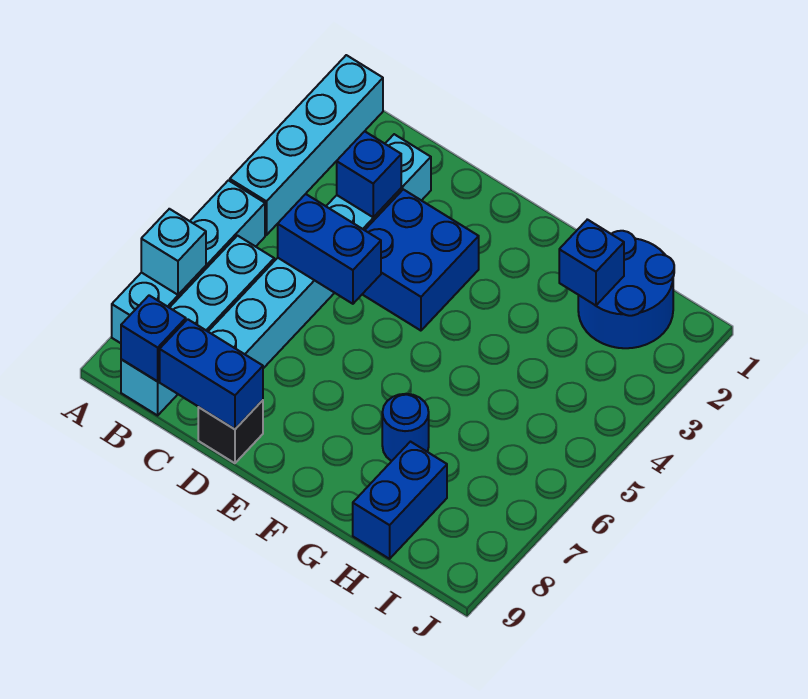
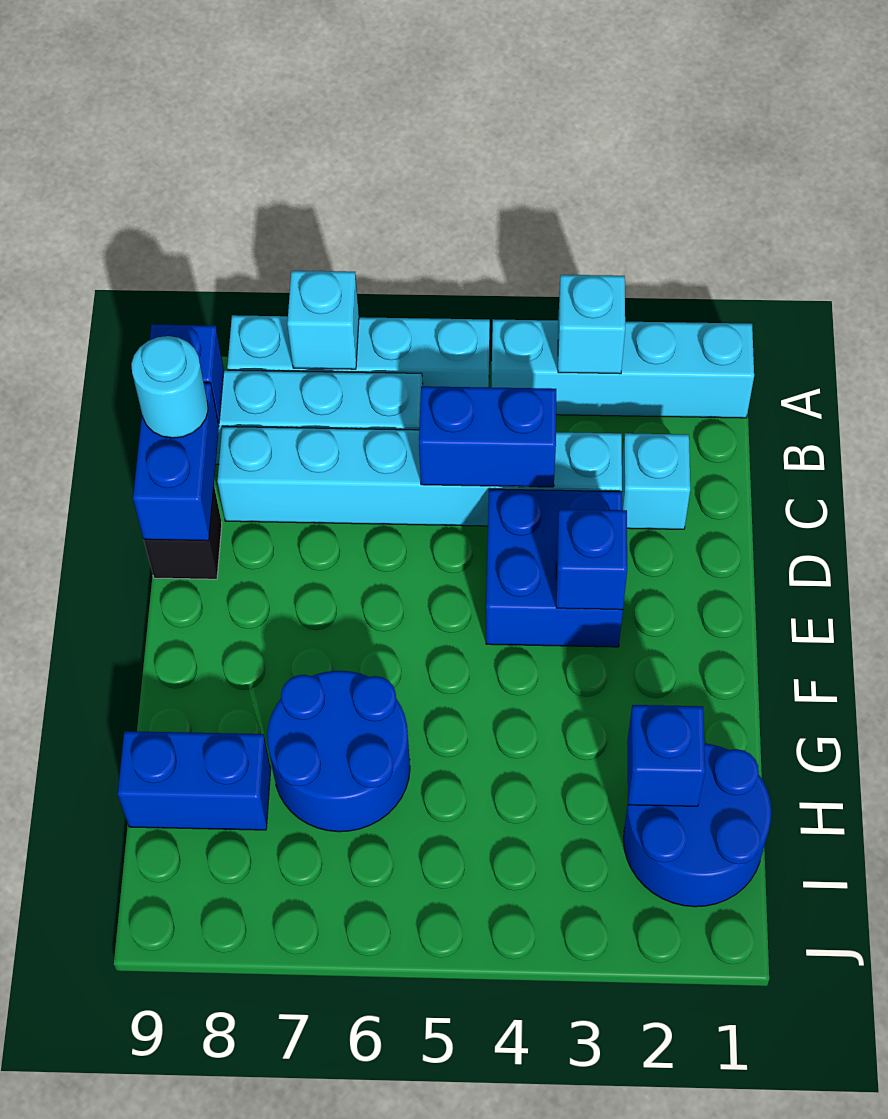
none -> cyan 1x1 brick [558,275,625,374]
blue 1x1 brick [337,131,401,217] -> blue 1x1 brick moved to [556,509,627,610]
blue 1x2 brick [278,194,381,304] -> blue 1x2 brick turned to [419,386,556,487]
none -> cyan 1x1 round brick [131,336,208,438]
blue 1x1 round brick [382,394,429,461] -> blue 2x2 round brick [267,671,410,832]

